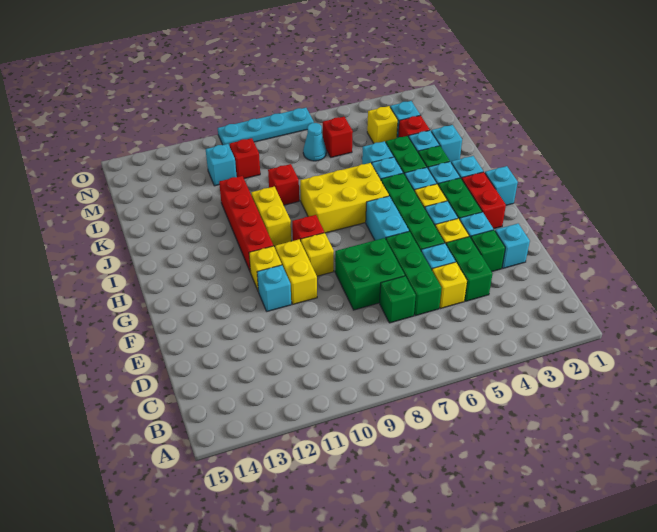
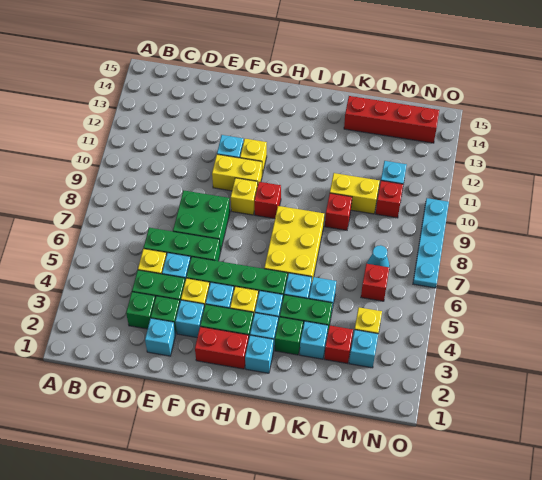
green 1x1 brick [380,276,416,323] -> green 1x1 brick moved to [126,292,155,329]
cyan 1x2 brick [366,196,409,240] -> none
cyan 1x1 brick [485,166,518,205] -> none
red 1x4 brick [219,176,273,273] -> red 1x4 brick moved to [344,96,439,143]
yellow 1x2 brick [251,187,291,246] -> yellow 1x2 brick moved to [330,173,379,214]
cyan 1x1 brick [431,125,462,162] -> none

